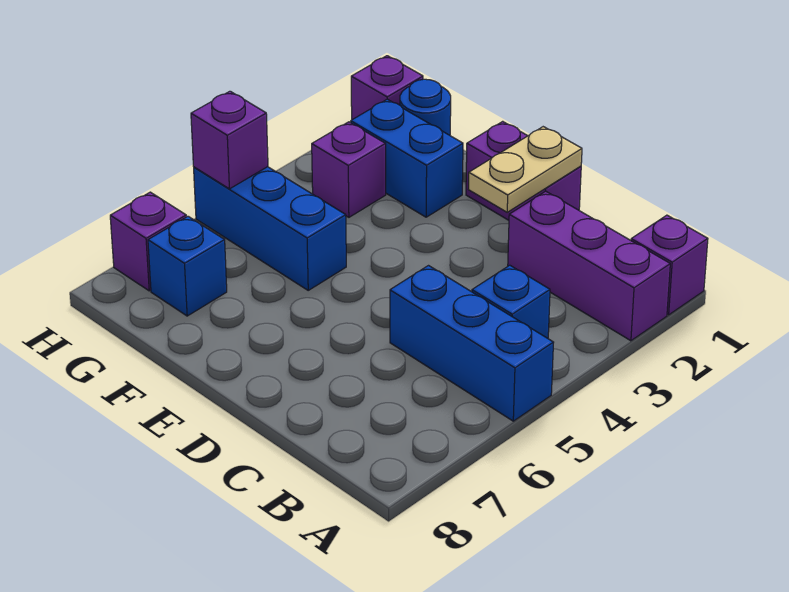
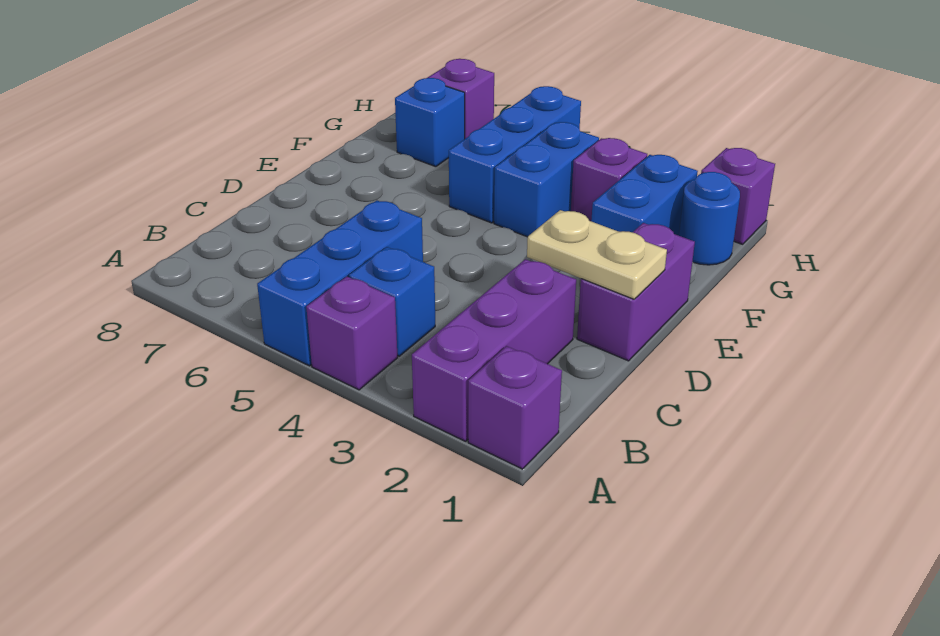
none -> blue 1x2 brick [494,122,599,237]
purple 1x1 brick [191,91,268,189] -> purple 1x1 brick moved to [306,276,398,390]

